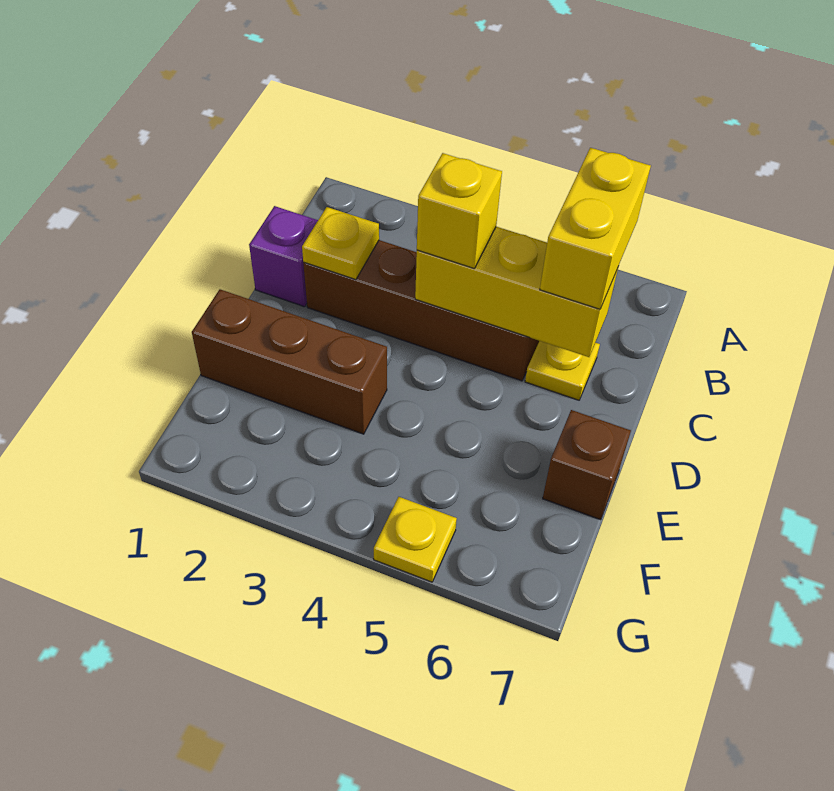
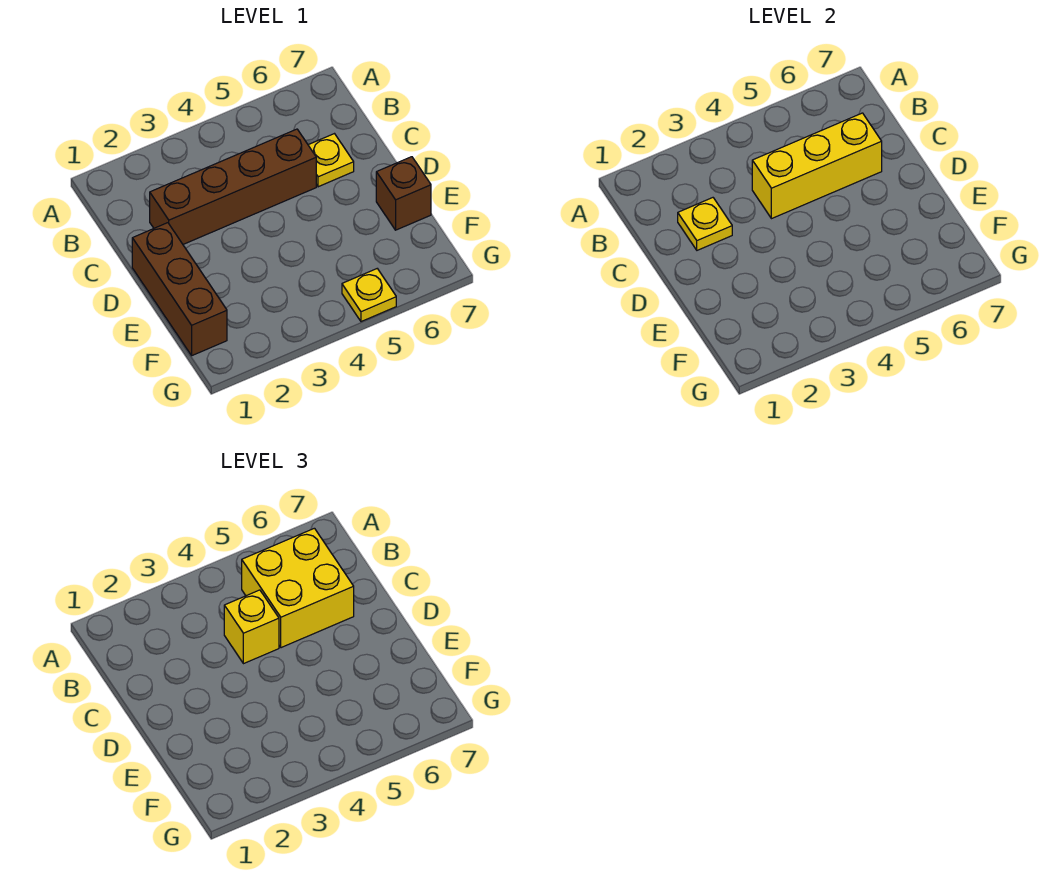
yellow 1x2 brick [540,148,651,309] -> yellow 2x2 brick [242,528,354,648]
purple 1x1 brick [249,206,318,307] -> none
brown 1x3 brick [192,289,387,434] -> brown 1x3 brick turned to [132,223,227,355]

